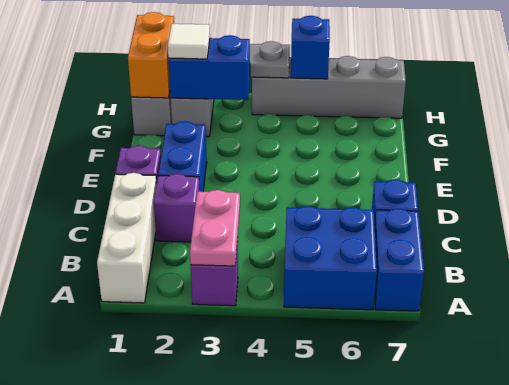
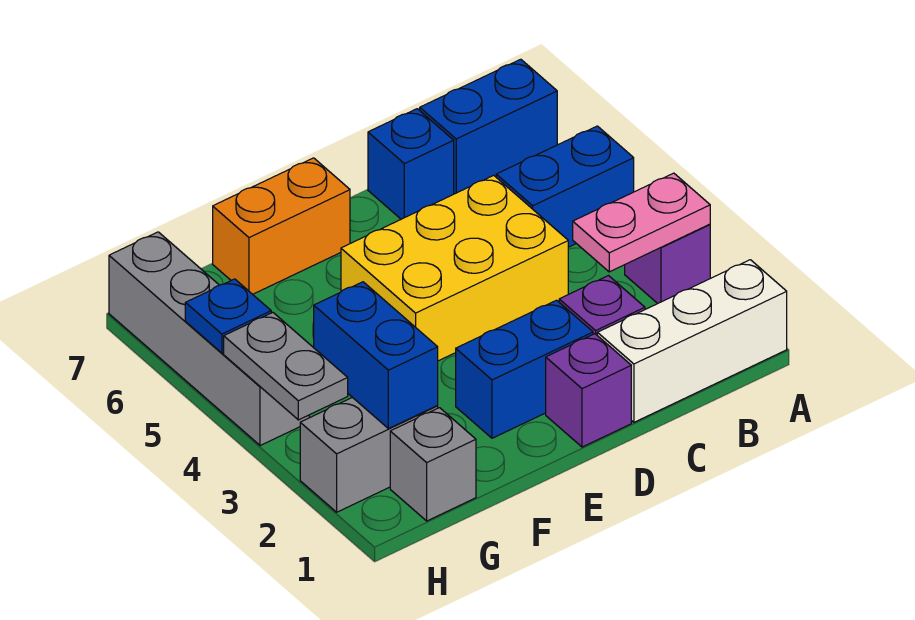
blue 2x2 brick [284,206,377,310] -> blue 1x2 brick [496,126,634,247]
none -> yellow 2x3 brick [341,175,568,361]
orange 1x2 brick [128,12,174,98] -> orange 1x2 brick moved to [213,158,350,294]
white 1x1 tile [168,24,210,59] -> none
blue 1x1 brick [291,16,330,79] -> blue 1x1 plate [185,279,271,353]

